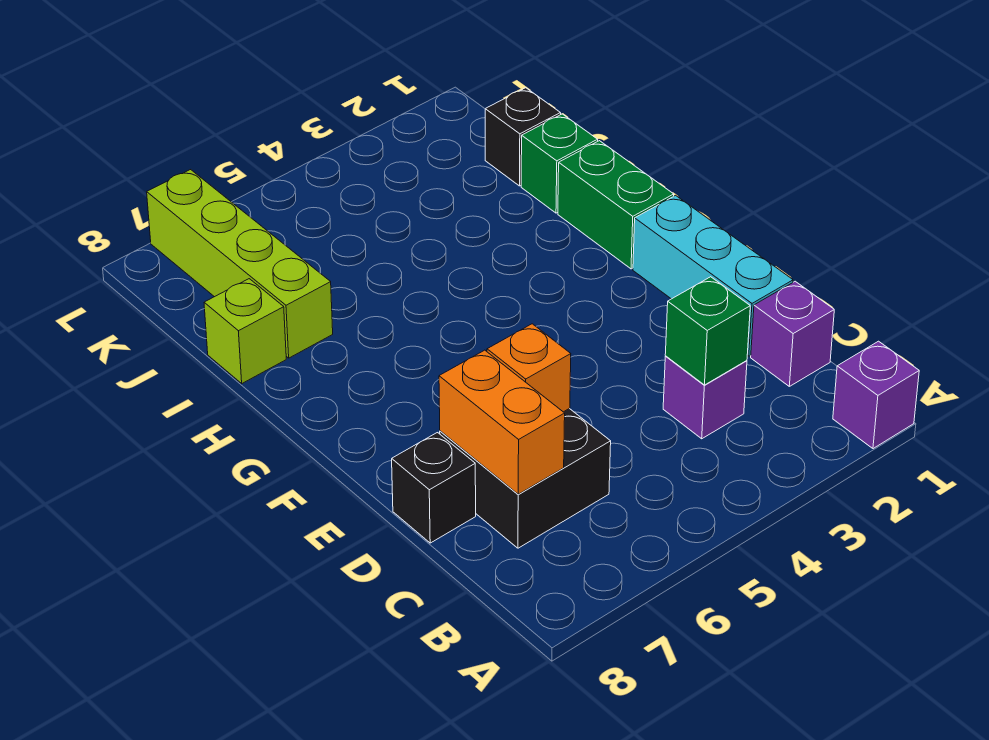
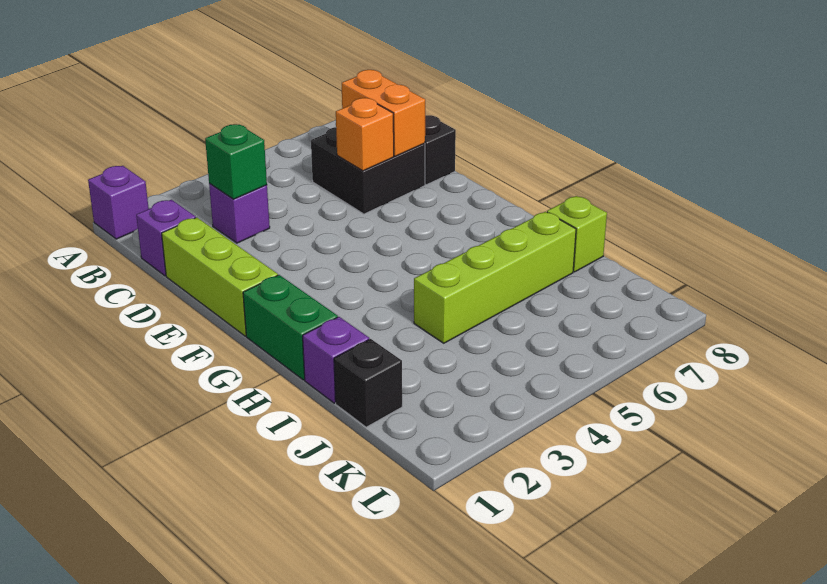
cyan 1x3 brick [633,195,793,356] -> lime 1x3 brick [162,218,278,336]
green 1x1 brick [521,114,598,213] -> purple 1x1 brick [303,317,369,403]
lime 1x4 brick [147,170,333,358] -> lime 1x4 brick turned to [414,212,576,343]

